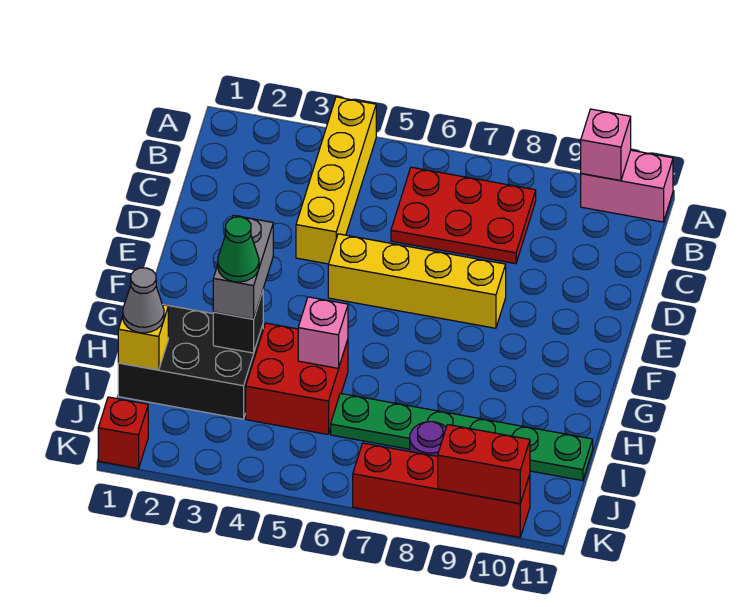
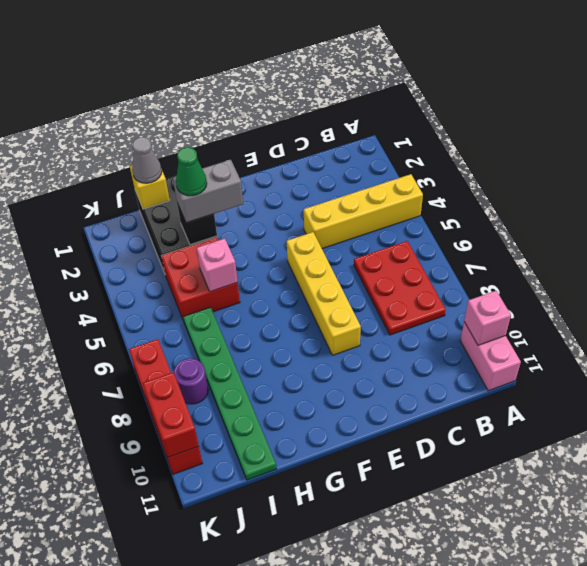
red 1x1 brick [98,397,148,468] -> none

